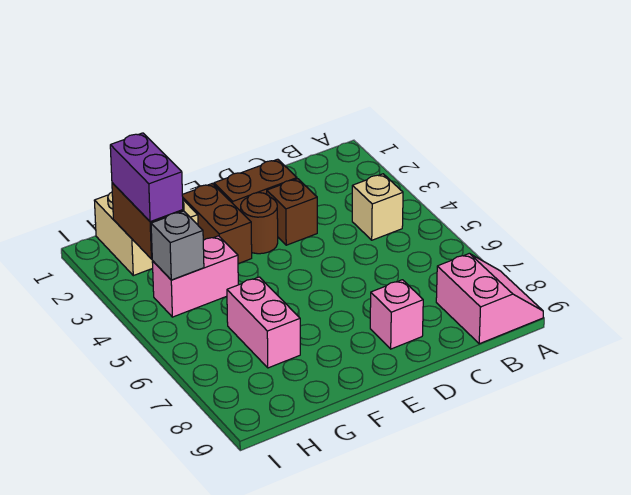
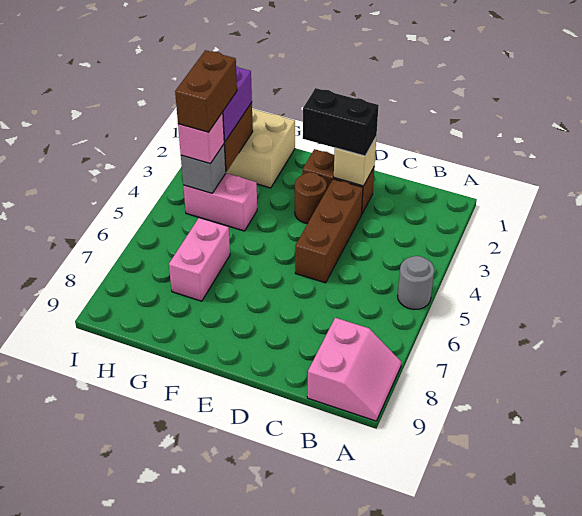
none -> grey 1x1 round brick [398,256,434,310]
tan 1x1 brick [352,174,403,240] -> tan 1x1 brick moved to [334,138,376,186]
none -> black 1x2 brick [303,88,379,156]
brown 1x1 brick [267,179,317,245] -> brown 1x3 brick [295,179,363,283]
pink 1x1 brick [370,280,423,349] -> pink 1x1 brick moved to [178,112,224,164]
brown 1x2 brick [182,184,252,264] -> brown 1x2 brick moved to [175,50,237,132]

